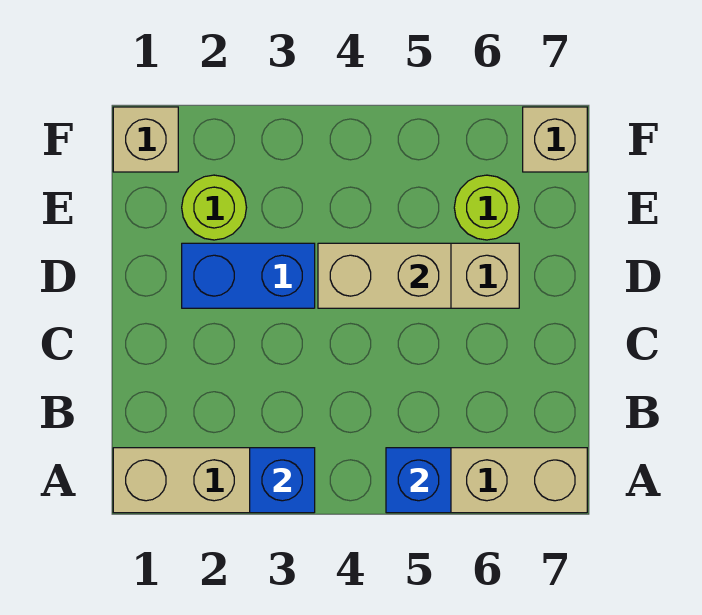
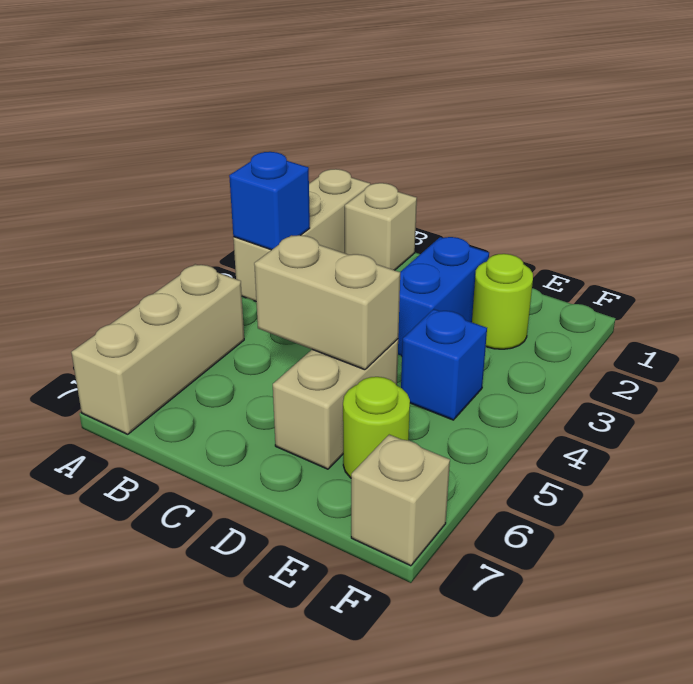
blue 1x1 brick [386,448,451,513] -> blue 1x1 brick moved to [401,309,487,420]
tan 1x2 brick [318,243,451,308] -> tan 1x2 brick turned to [254,235,400,370]
tan 1x1 brick [113,107,178,172] -> tan 1x1 brick moved to [345,183,417,270]

